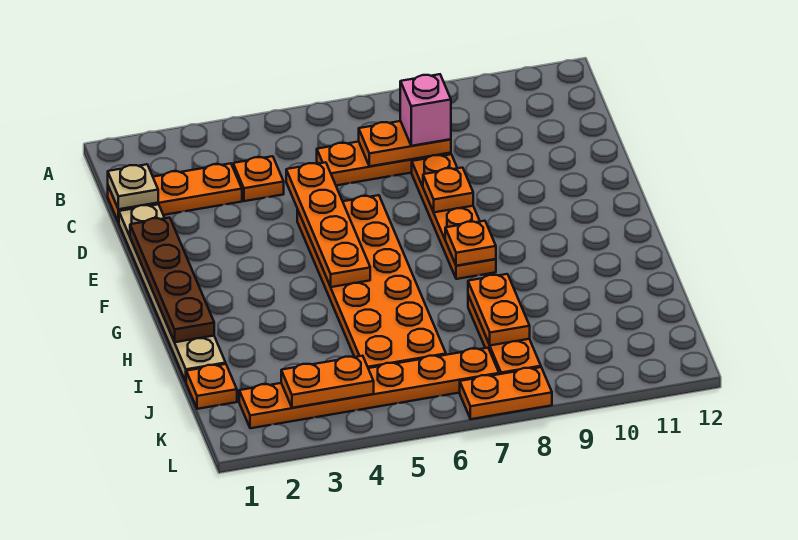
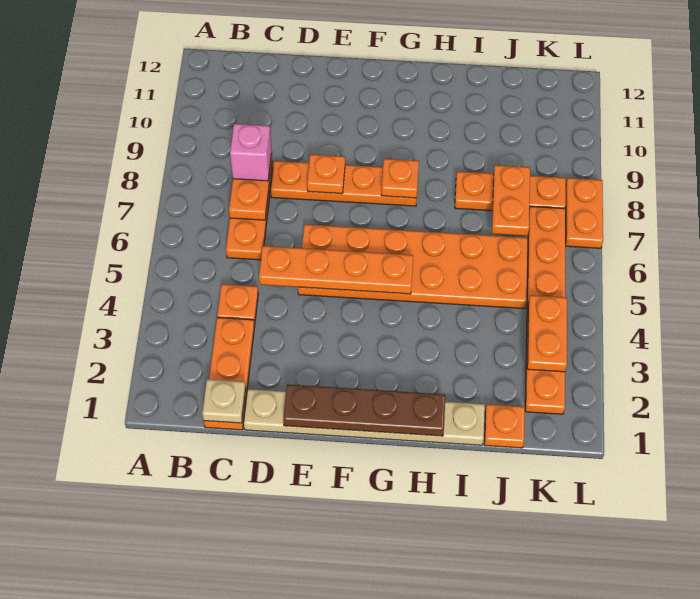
orange 1x2 plate [468,274,530,345] -> orange 1x2 plate turned to [492,165,530,236]

